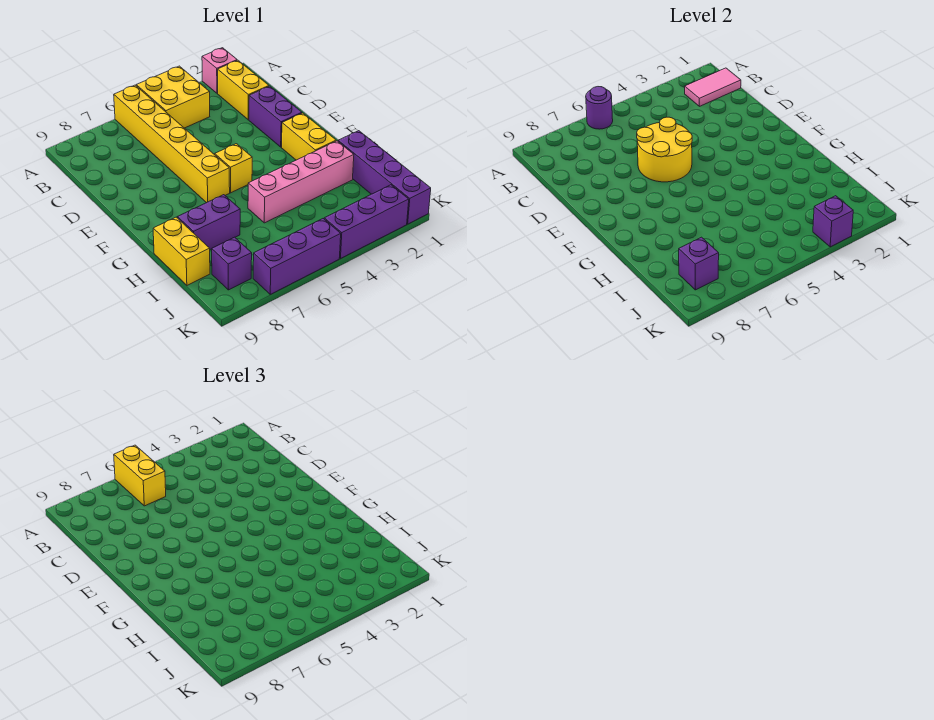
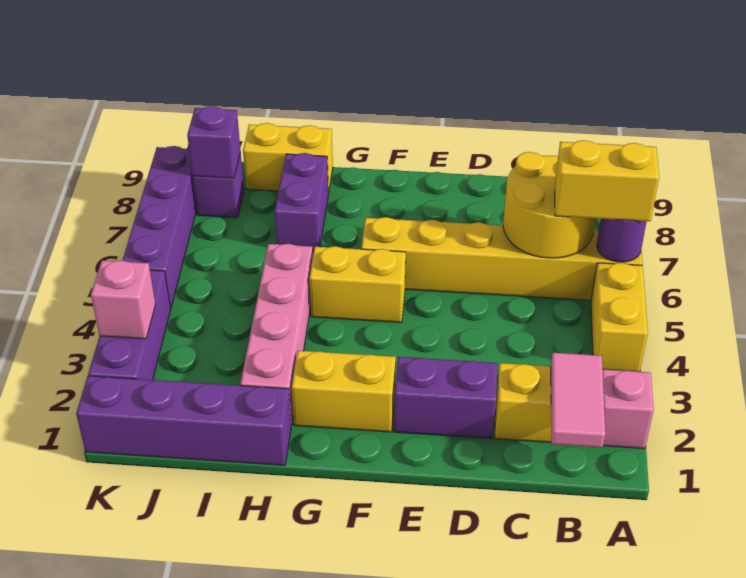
yellow 2x2 brick [136,66,210,128] -> yellow 1x2 brick [591,263,648,372]
yellow 2x2 round brick [637,117,692,182] -> yellow 2x2 round brick moved to [503,152,596,258]
yellow 1x1 brick [215,144,252,193] -> yellow 1x2 brick [309,246,406,323]
purple 1x1 brick [813,196,853,247] -> pink 1x1 brick [91,260,155,339]
purple 1x3 brick [253,219,341,294] -> purple 1x4 brick [123,146,196,309]

